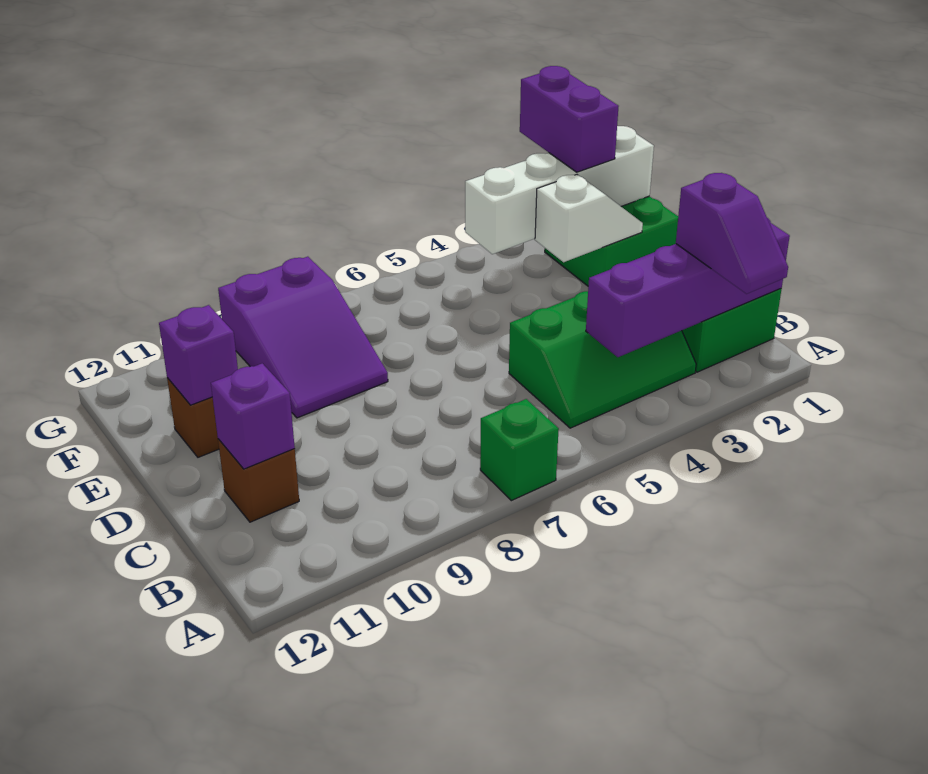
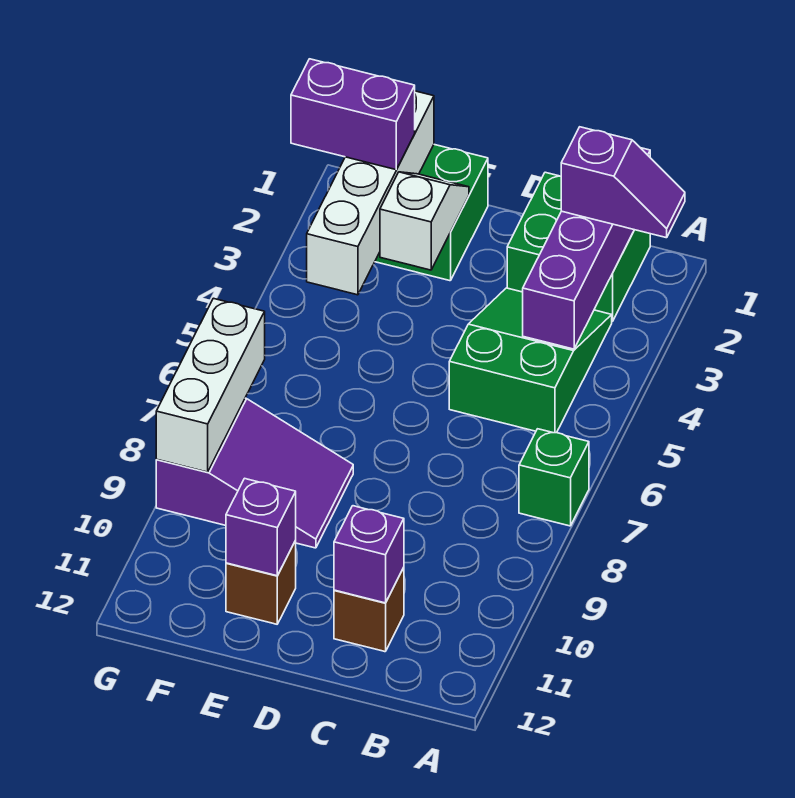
green 2x3 slope [509,291,696,428] -> green 2x3 slope turned to [449,288,612,433]
none -> white 1x3 brick [156,298,265,472]

